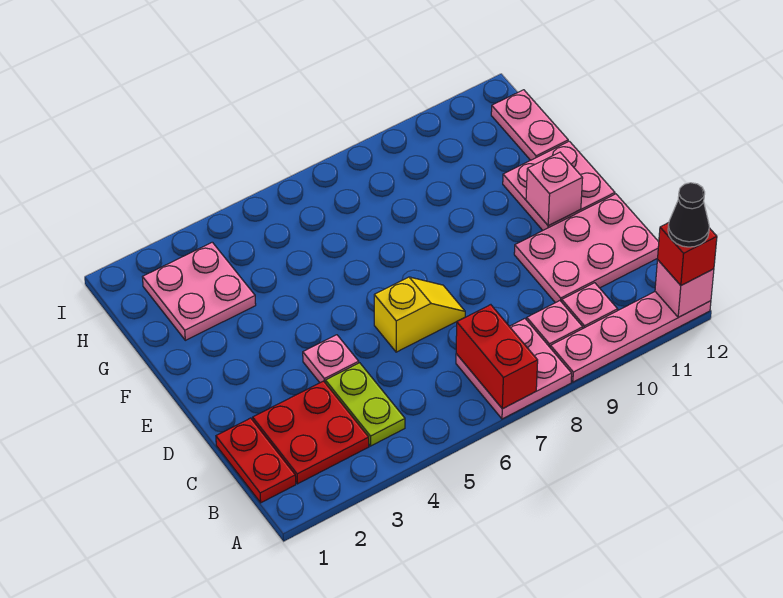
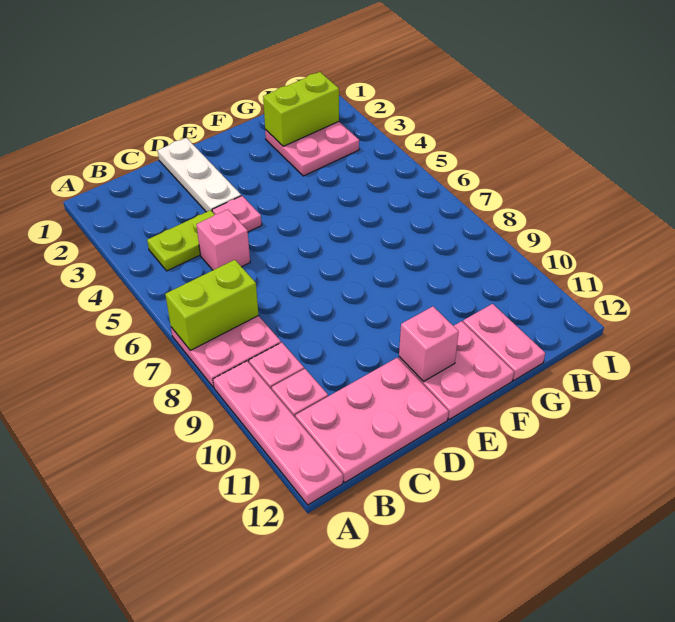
red 1x2 brick [456,305,538,409] -> lime 1x2 brick [165,260,259,350]
pink 1x1 brick [655,260,714,317] -> pink 1x1 brick moved to [196,210,250,270]
red 1x1 brick [658,223,717,285] -> none
black 1x1 cone [668,183,709,247] -> none
red 1x2 plate [216,418,296,503] -> none
red 2x2 plate [253,381,369,484] -> none
pink 2x3 plate [514,194,659,303] -> pink 2x3 plate turned to [295,358,449,482]
none -> white 1x3 plate [158,138,241,212]
yellow 1x2 slope [374,277,465,352] -> none
none -> lime 1x2 brick [263,72,339,146]
pink 1x2 plate [491,90,568,160] -> pink 1x2 plate turned to [463,304,545,381]

